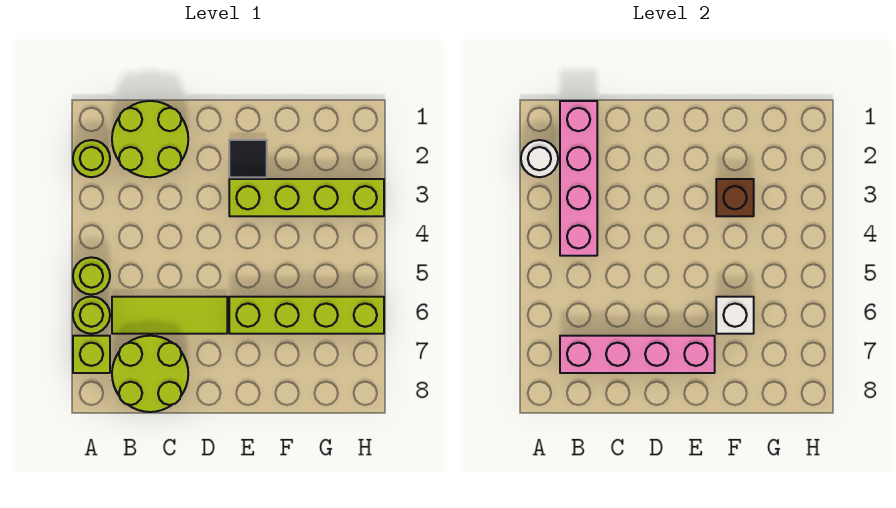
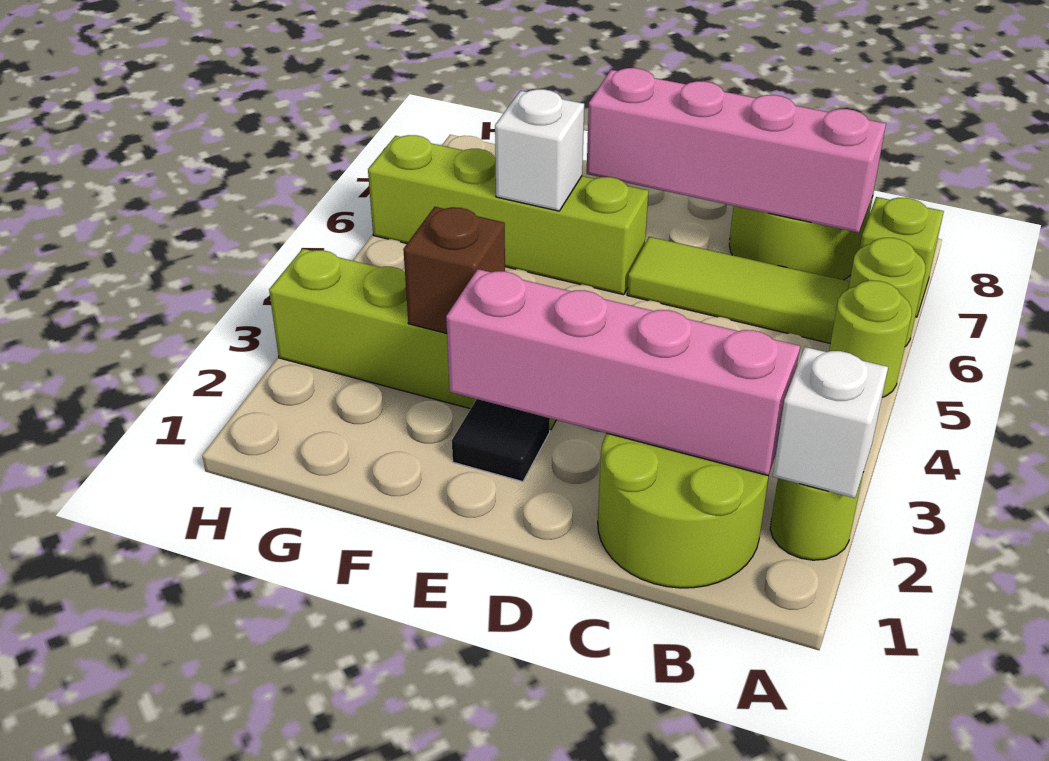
white 1x1 round brick [521,140,558,177] -> white 1x1 brick [773,347,888,498]
pink 1x4 brick [560,101,597,256] -> pink 1x4 brick turned to [446,269,800,475]

